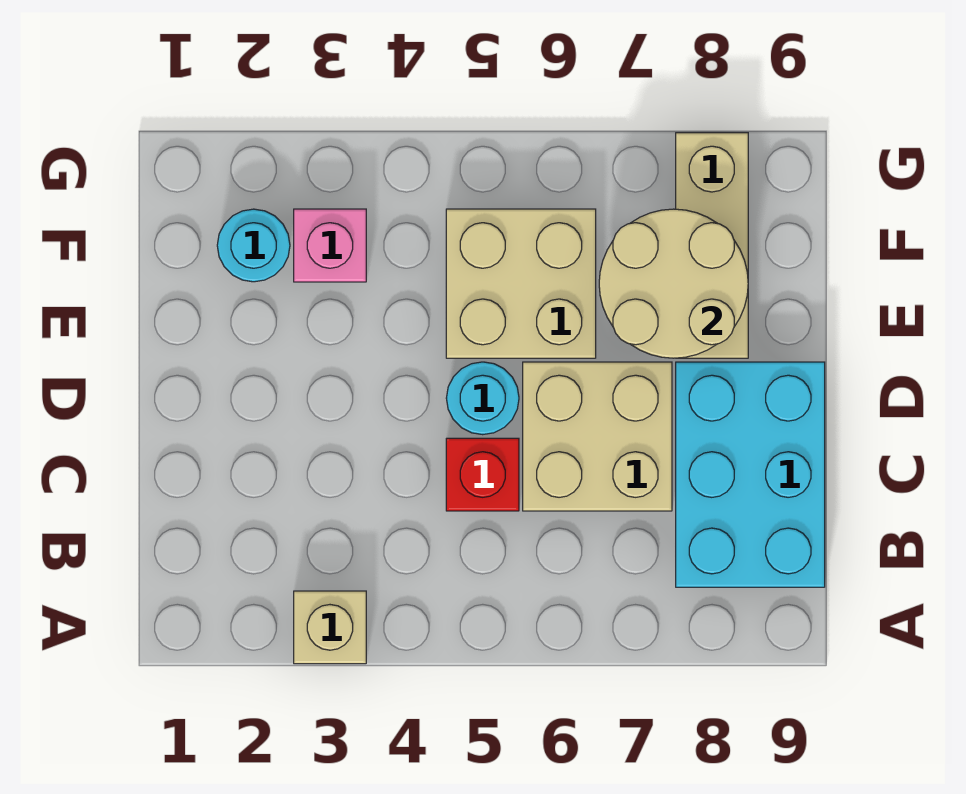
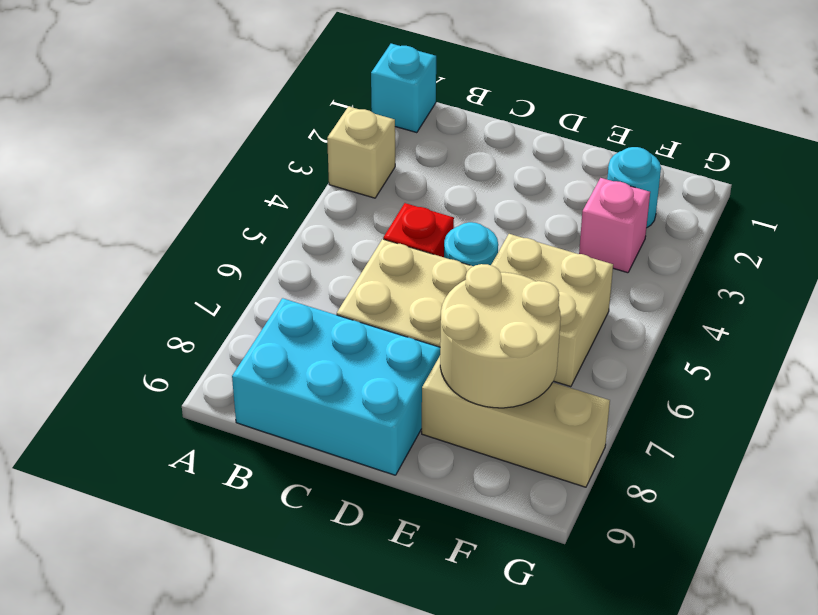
none -> cyan 1x1 brick [371,44,436,133]

